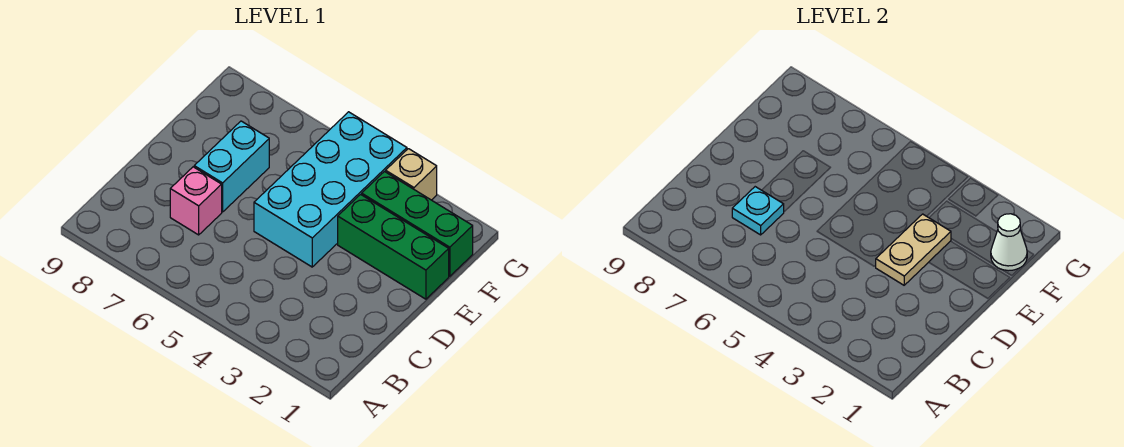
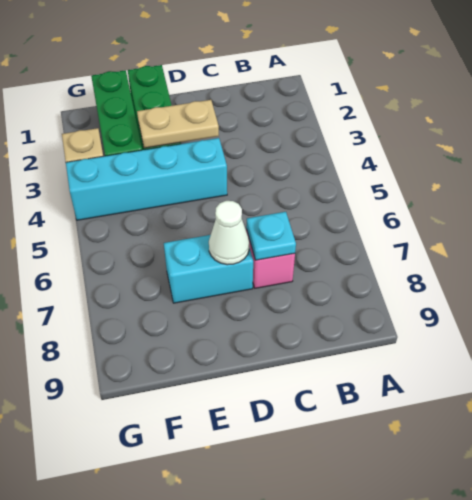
cyan 2x4 brick [254,112,407,267] -> cyan 1x4 brick [66,138,227,220]
white 1x1 cone [991,214,1027,271] -> white 1x1 cone moved to [209,201,249,265]

